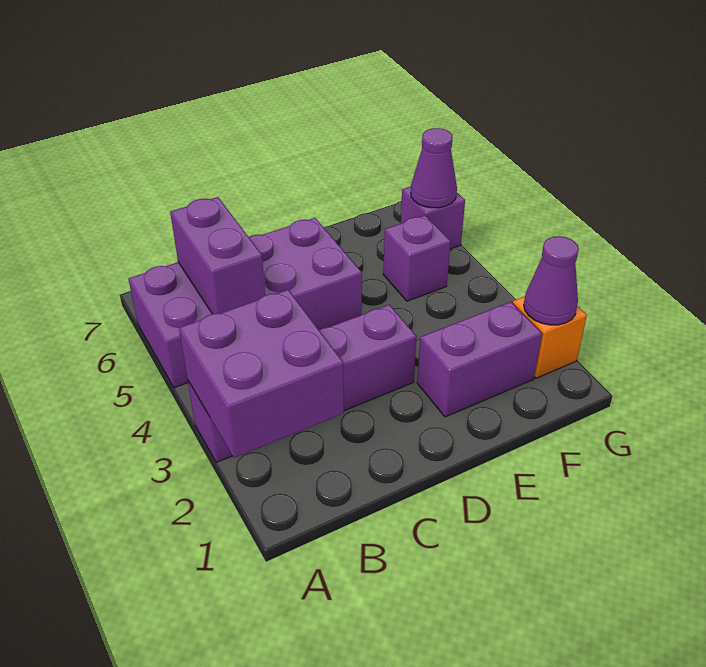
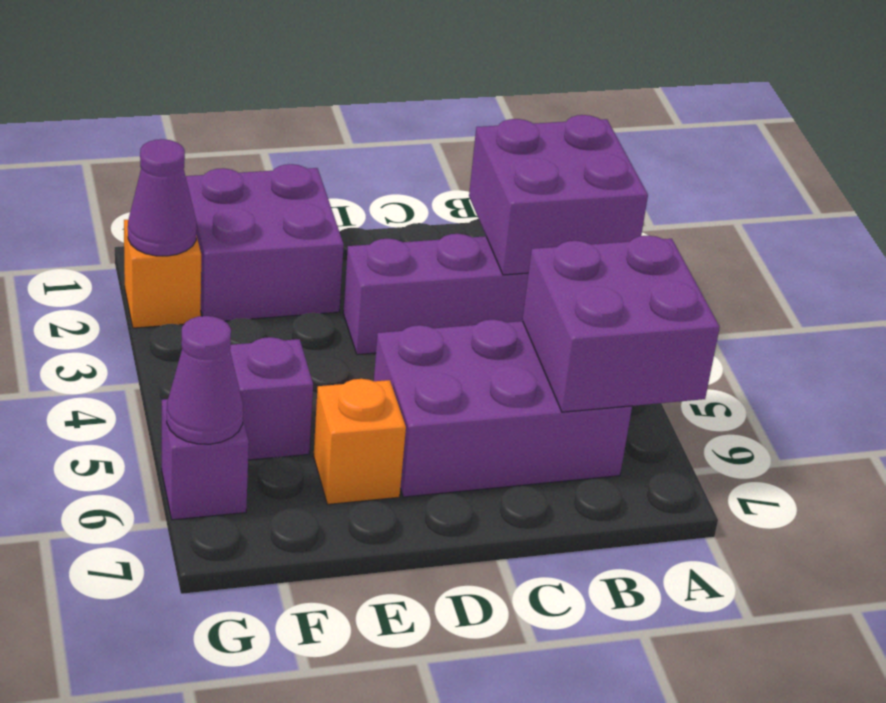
purple 2x4 brick [129,218,362,388] -> purple 2x3 brick [374,319,632,497]
purple 1x2 brick [170,197,265,314] -> purple 2x2 brick [522,236,720,412]
purple 1x2 brick [417,302,542,417] -> purple 2x2 brick [185,164,344,321]
none -> orange 1x1 brick [314,379,406,504]

